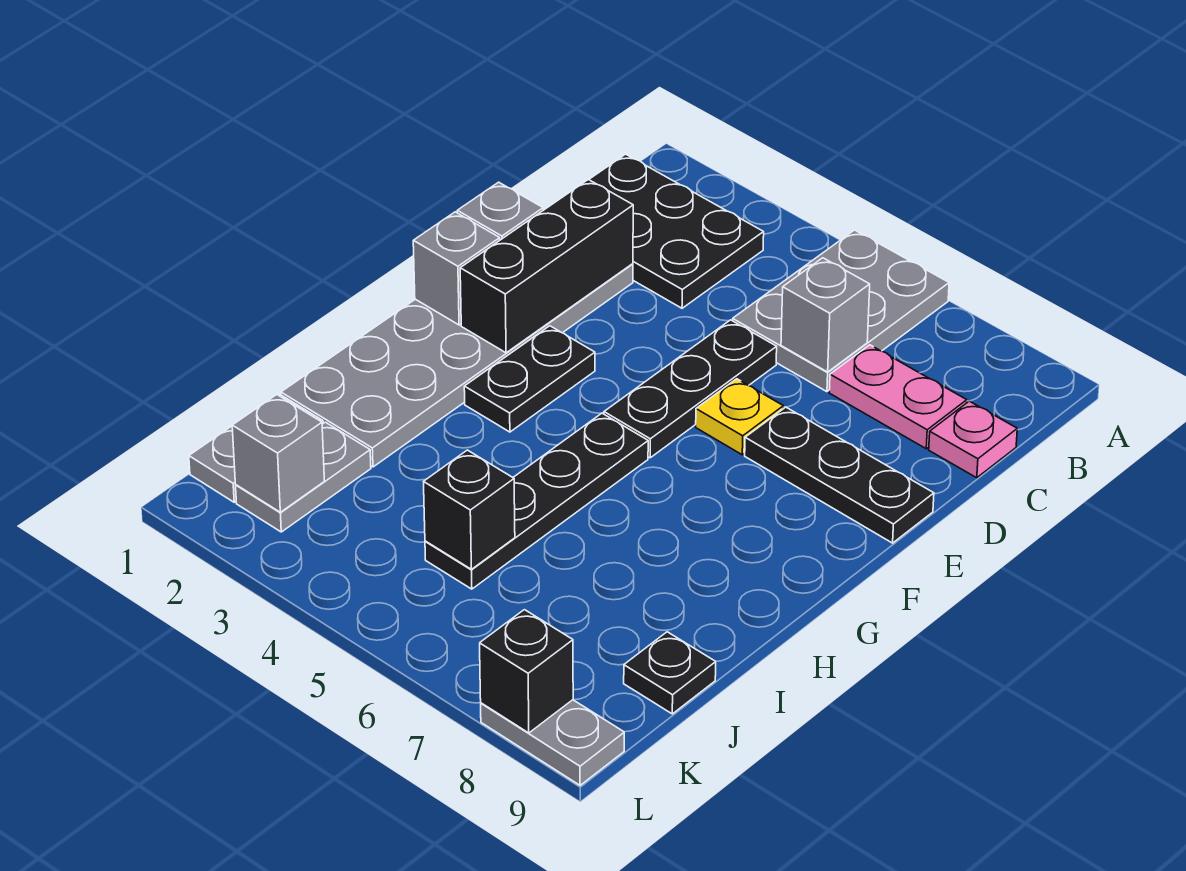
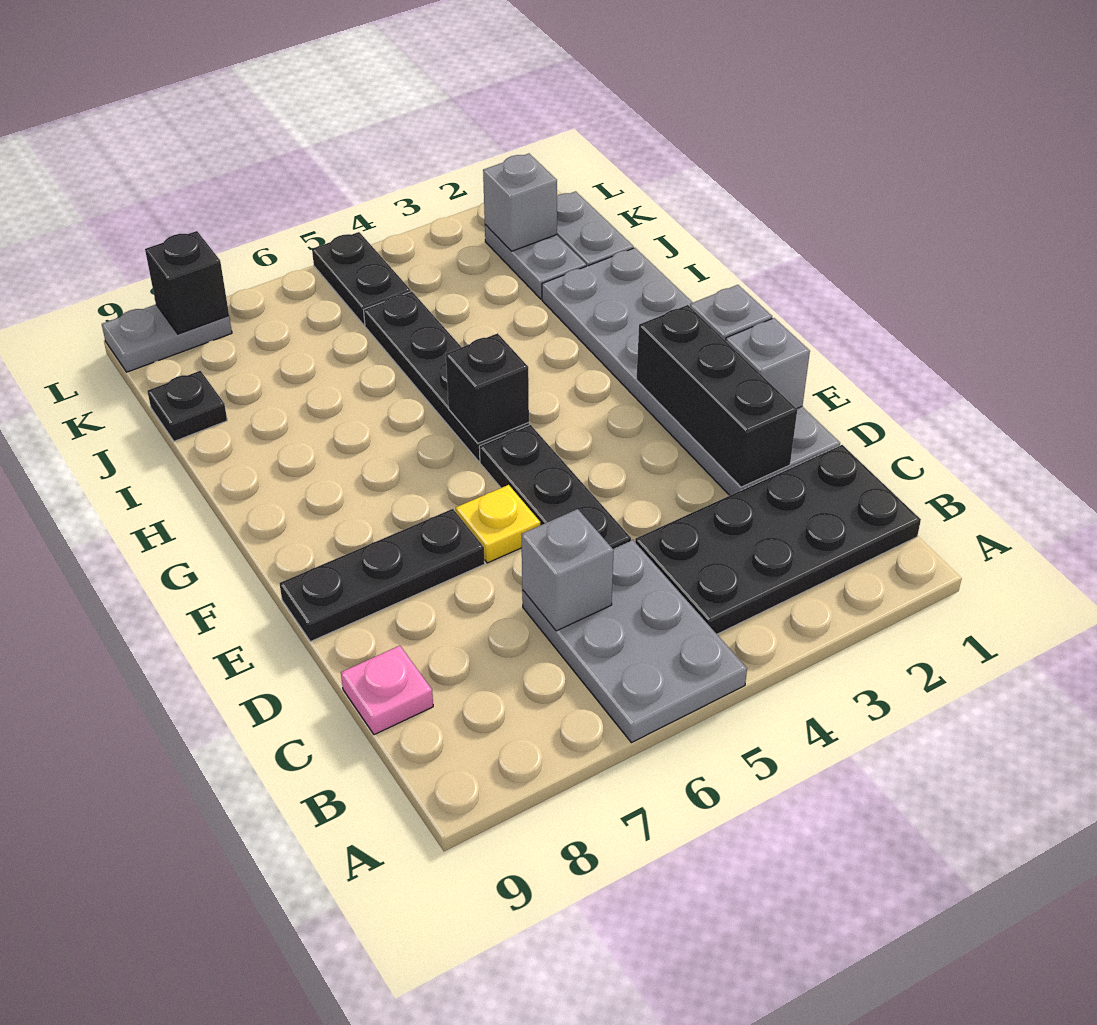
black 2x3 plate [589,154,764,308] -> black 2x4 plate [635,445,921,634]
pink 1x2 plate [829,345,967,449] -> none
black 1x2 plate [464,326,595,432] -> black 1x2 plate moved to [312,232,411,325]
black 1x1 brick [424,450,515,569] -> black 1x1 brick moved to [446,333,529,443]

